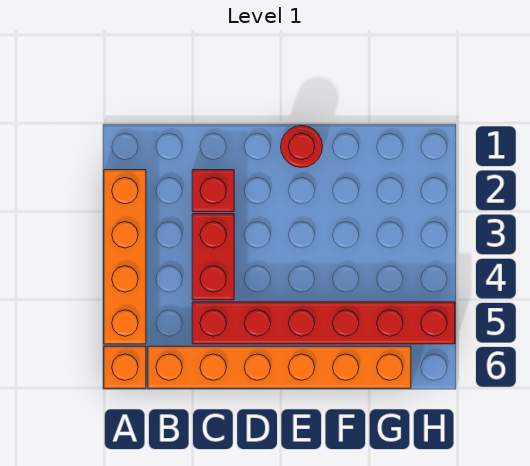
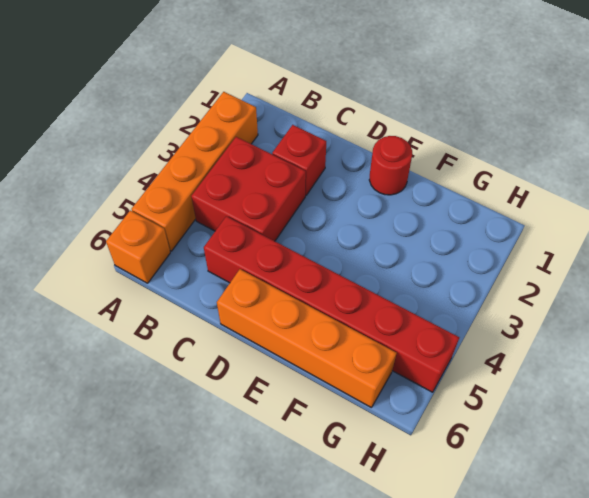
orange 1x6 brick [148,346,411,388] -> orange 1x4 brick [217,269,396,408]
red 1x2 brick [192,214,234,300] -> red 2x2 brick [191,137,306,241]

